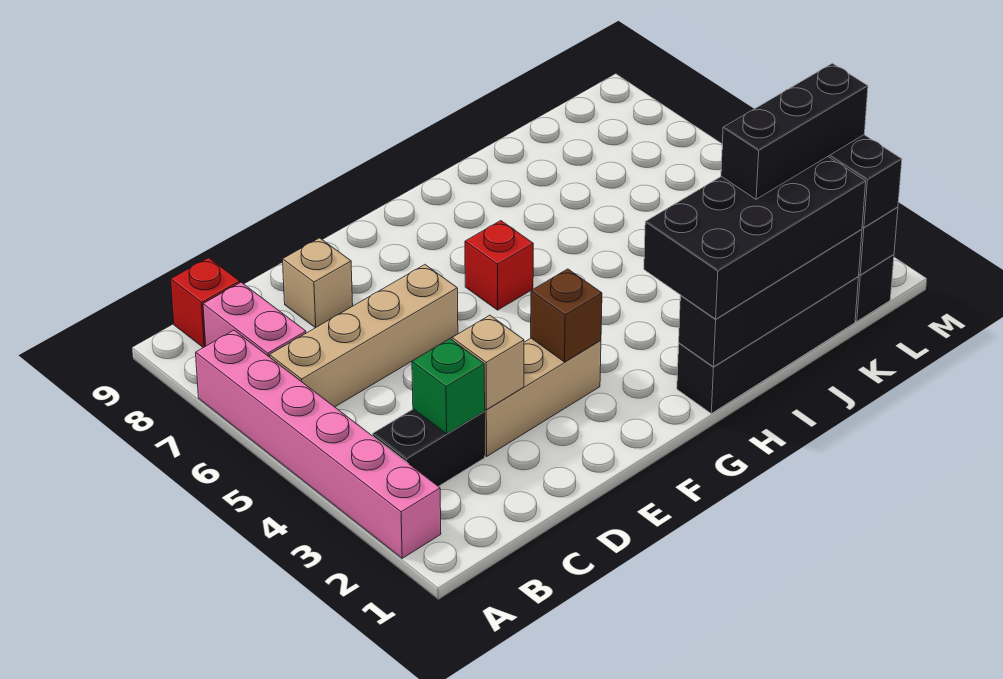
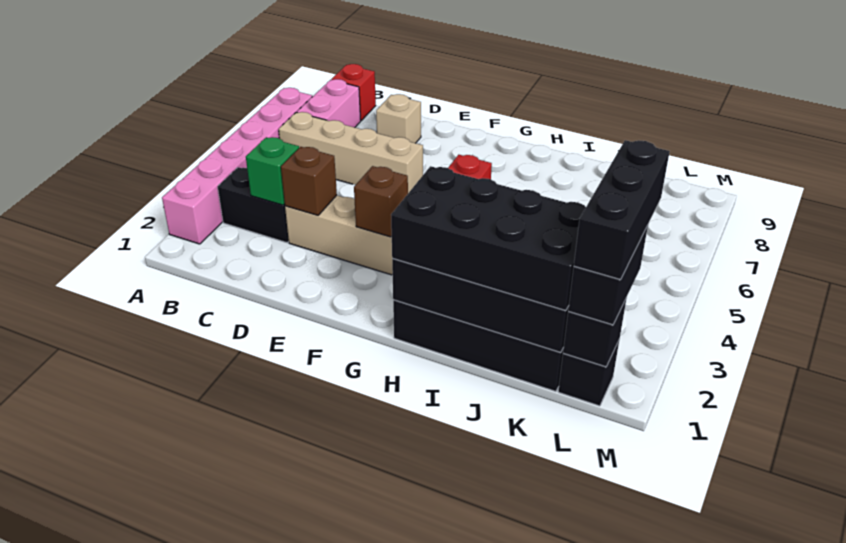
tan 1x1 brick [452,315,524,410] -> brown 1x1 brick [281,147,337,215]
black 1x3 brick [721,63,868,199] -> black 1x3 brick turned to [574,140,670,280]

